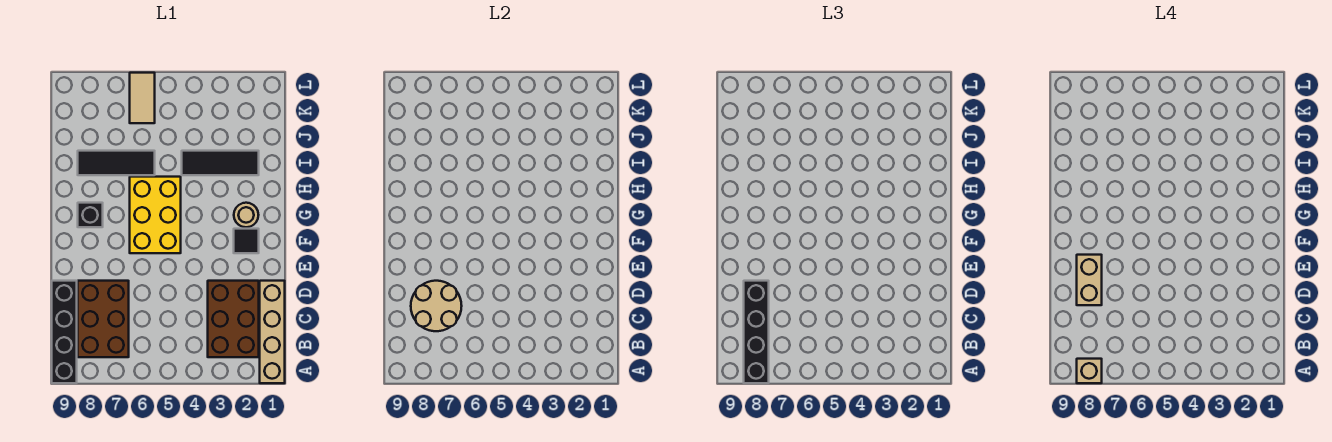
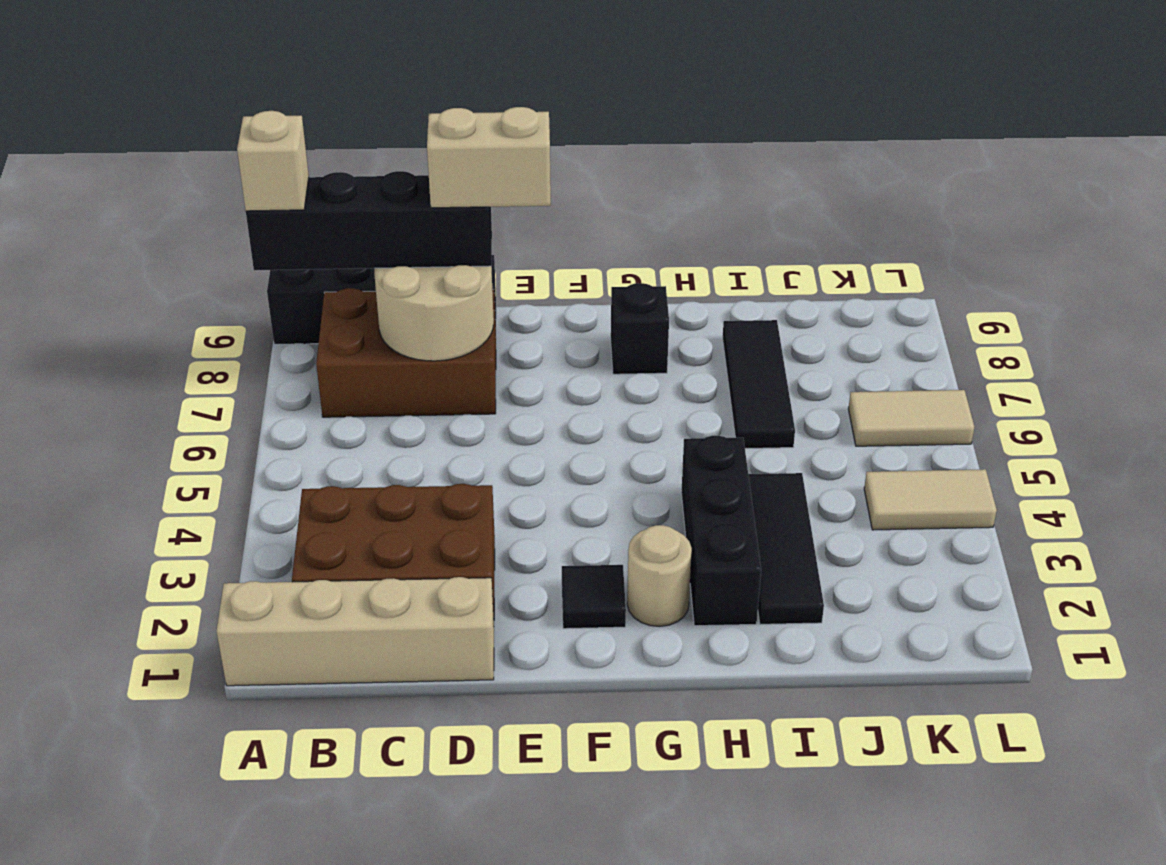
yellow 2x3 brick [130,177,181,253] -> none
none -> black 1x3 brick [681,436,761,626]
none -> tan 1x2 tile [864,469,997,530]

